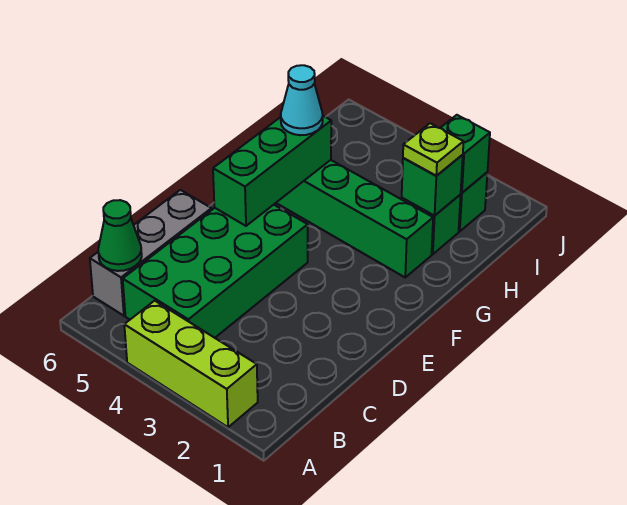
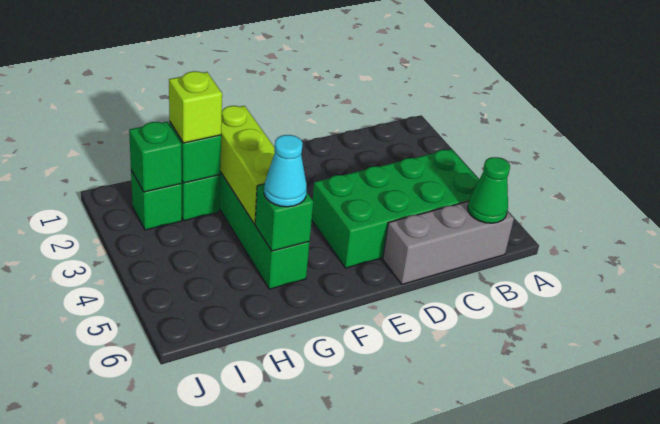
lime 1x3 brick [124,301,258,427] -> lime 1x3 brick moved to [220,106,275,224]
green 1x3 brick [213,116,331,226] -> green 1x1 brick [255,184,313,251]
lime 1x1 plate [403,123,464,176] -> lime 1x1 brick [169,71,222,143]

